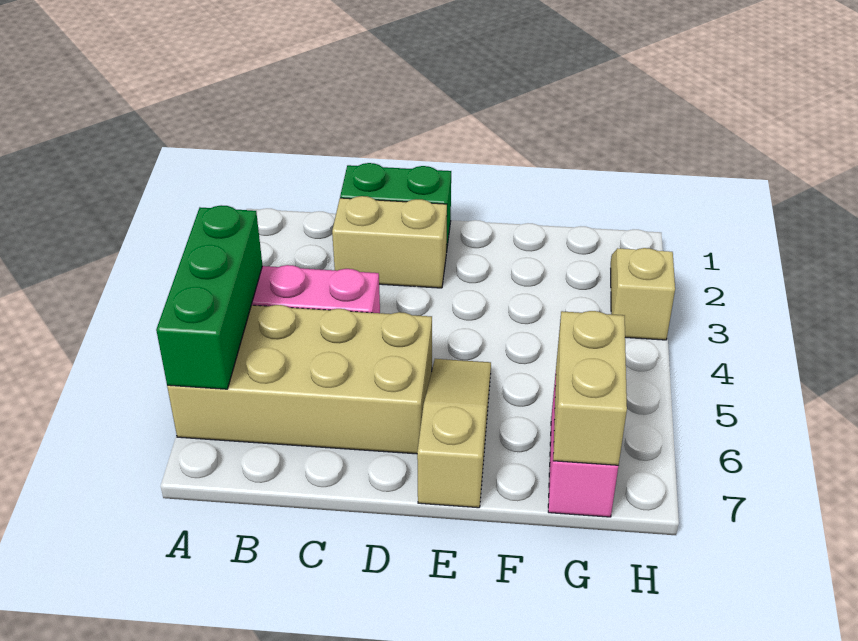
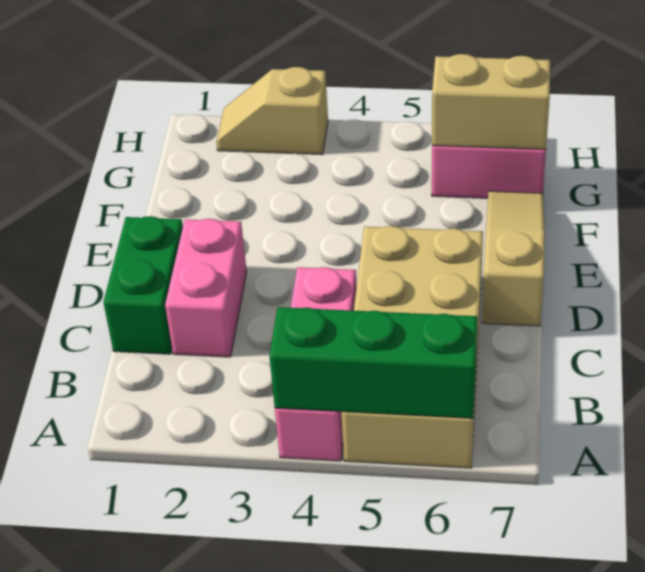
tan 1x2 brick [332,196,447,288] -> pink 1x2 brick [165,219,247,357]
tan 1x3 slope [417,359,491,508] -> tan 1x3 slope turned to [482,191,545,326]

